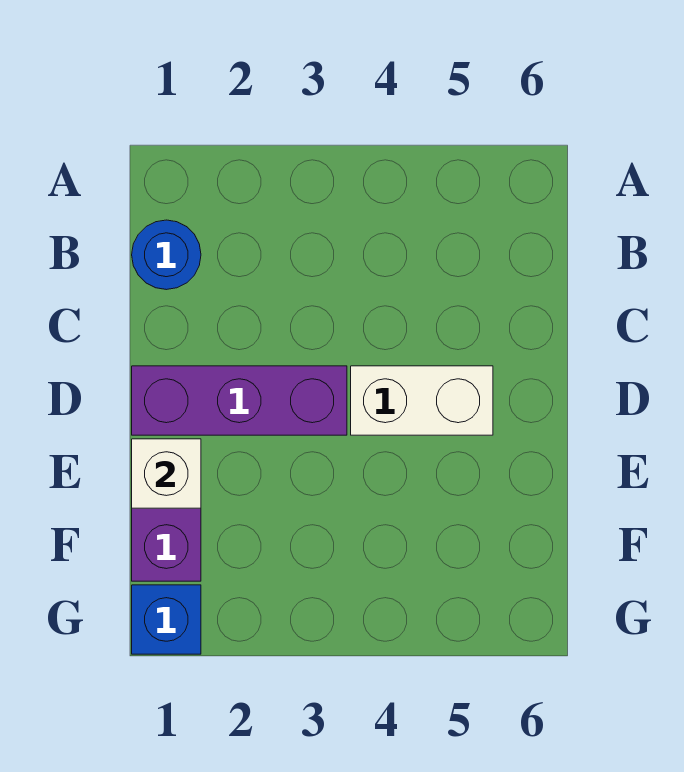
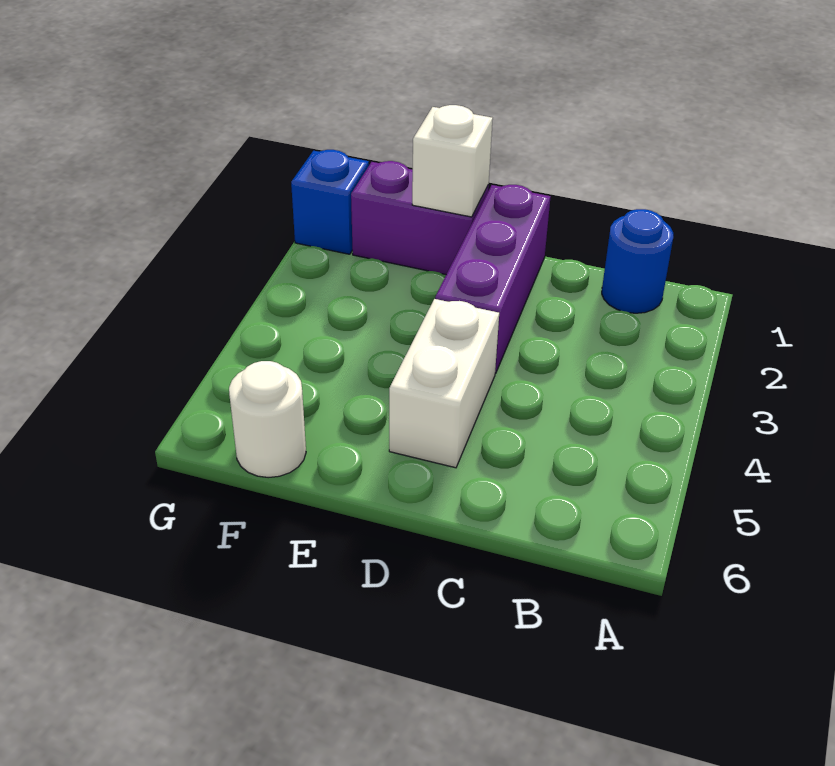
none -> white 1x1 round brick [229,361,306,478]

